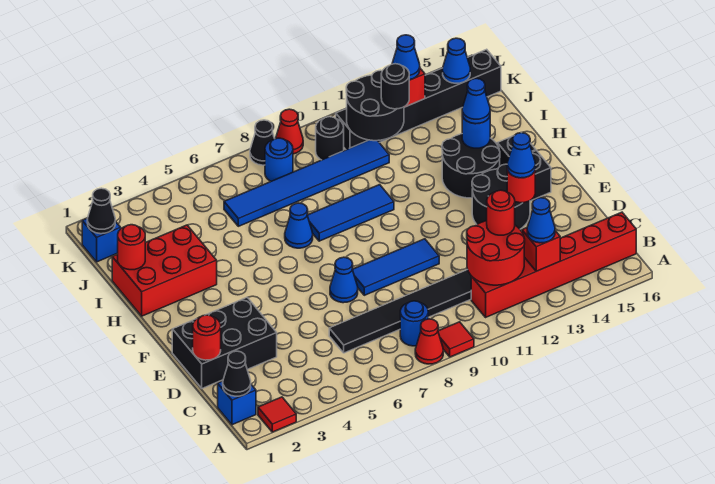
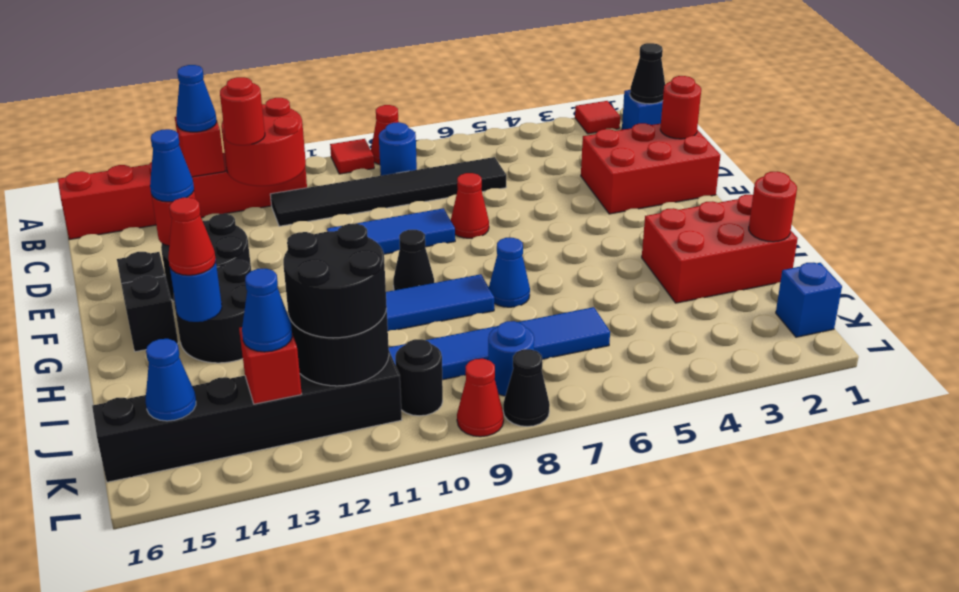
black 2x3 brick [172,297,277,388] -> red 2x3 brick [581,123,720,214]
blue 1x1 cone [330,257,358,303] -> red 1x1 cone [451,173,489,238]
blue 1x1 cone [462,78,490,124] -> red 1x1 cone [168,198,215,275]
black 1x1 round brick [381,64,409,109] -> black 2x2 round brick [283,224,387,338]
black 1x1 cone [87,188,115,234] -> black 1x1 cone moved to [393,230,434,290]

